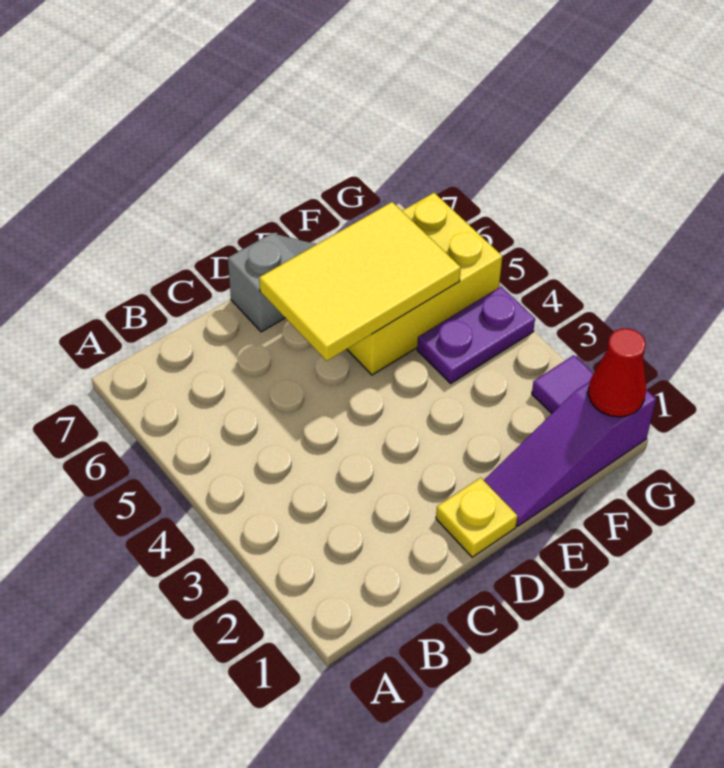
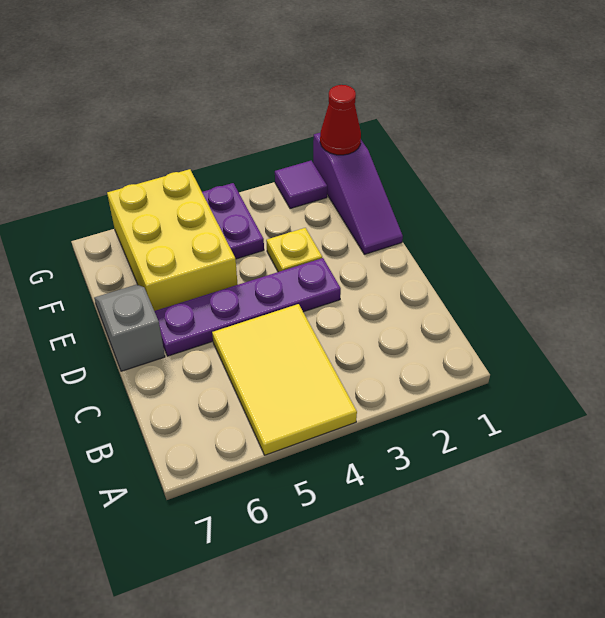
yellow 1x1 plate [436,478,517,557] -> yellow 1x1 plate moved to [266,228,322,272]
none -> purple 1x4 plate [154,258,341,356]
yellow 2x3 tile [259,202,461,361] -> yellow 2x3 tile moved to [212,304,357,455]

